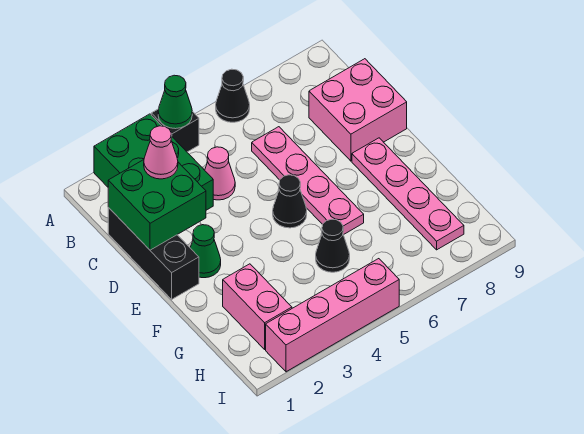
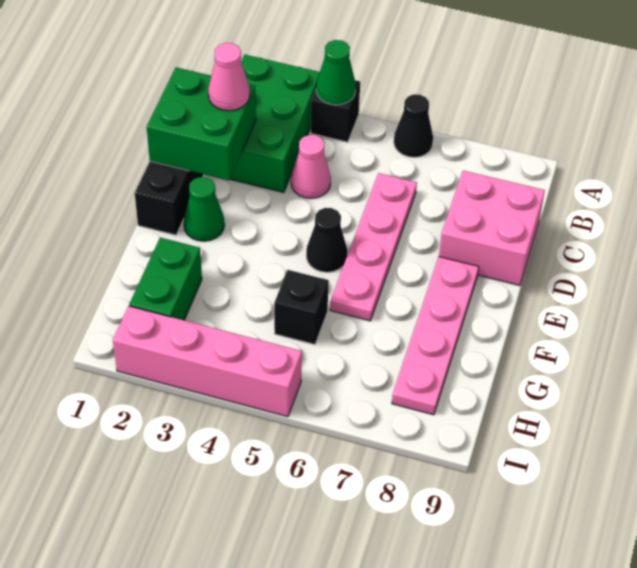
pink 1x2 brick [223,264,292,349] -> green 1x2 brick [129,238,202,320]
black 1x1 cone [316,219,350,272] -> black 1x1 brick [274,270,329,344]

